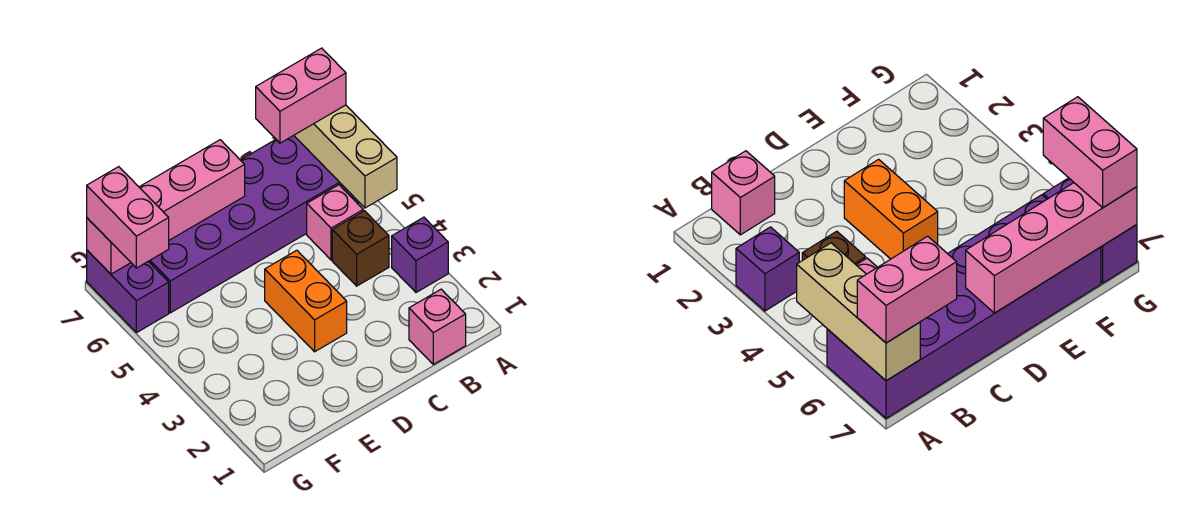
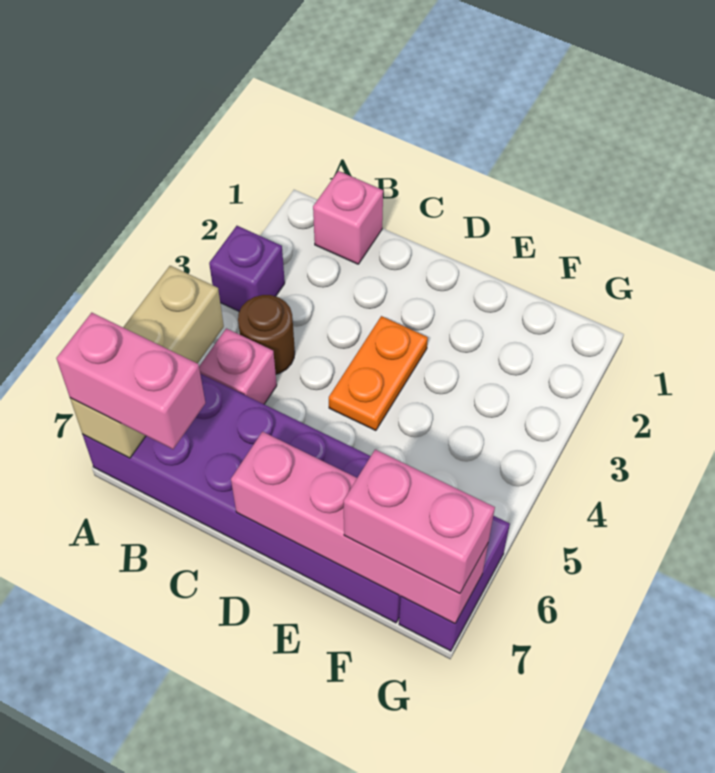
brown 1x1 brick [332,211,389,286] -> brown 1x1 round brick [238,295,295,374]
orange 1x2 brick [265,250,347,352] -> orange 1x2 plate [329,316,428,431]
pink 1x2 brick [87,167,169,268] -> pink 1x2 brick turned to [344,449,495,594]

